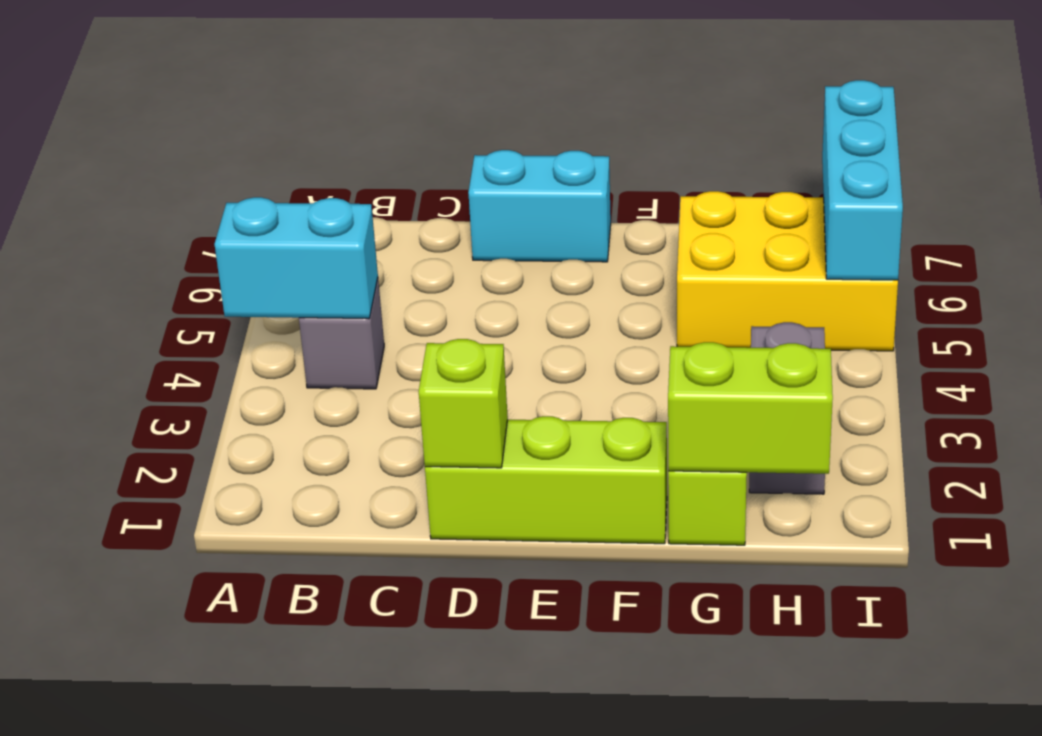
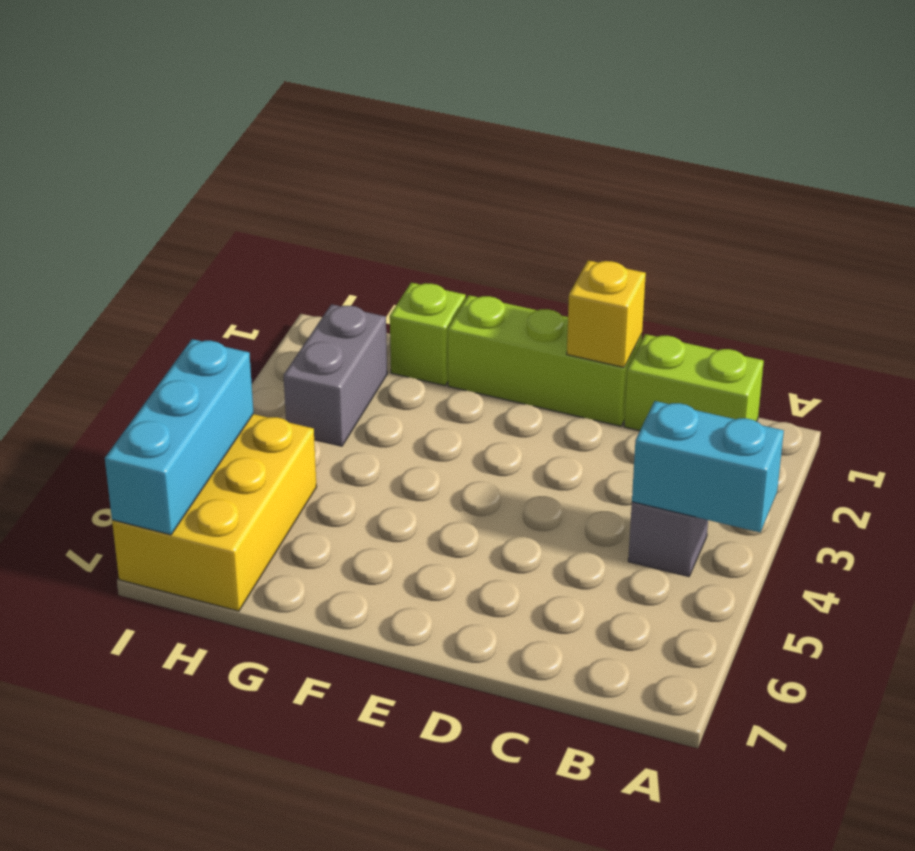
lime 1x1 brick [419,339,508,468] -> yellow 1x1 brick [567,260,646,367]
cyan 1x2 brick [468,150,611,262] -> none
lime 1x2 brick [668,342,833,474] -> lime 1x2 brick moved to [624,334,764,431]
yellow 2x3 brick [677,191,898,351] -> yellow 2x3 brick turned to [112,414,317,611]

